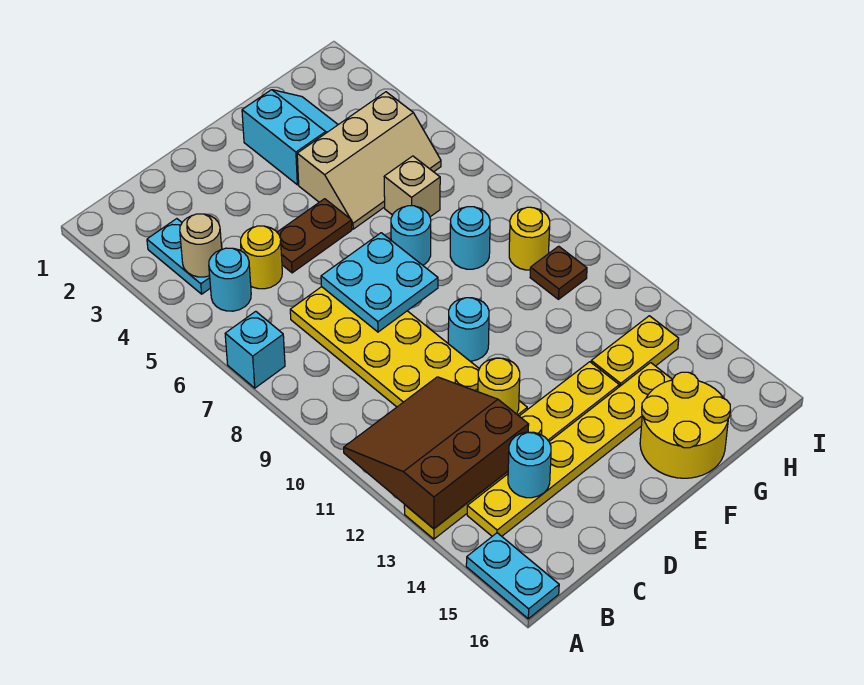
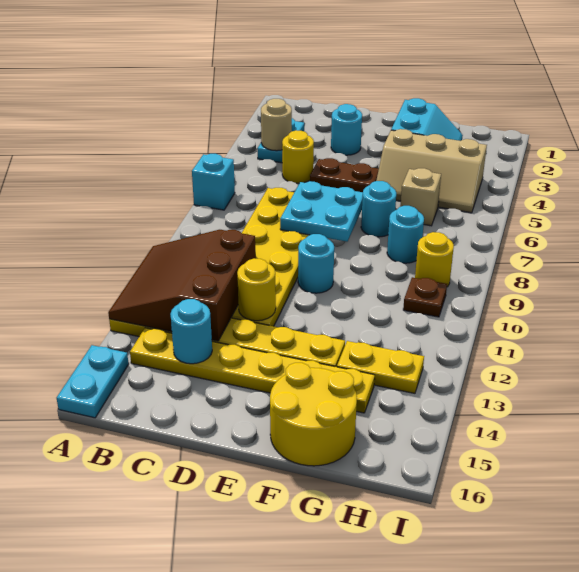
brown 3x3 slope [344,377,529,529] -> brown 3x3 slope turned to [108,230,256,341]
cyan 1x1 round brick [209,248,251,311] -> cyan 1x1 round brick moved to [331,104,362,155]

